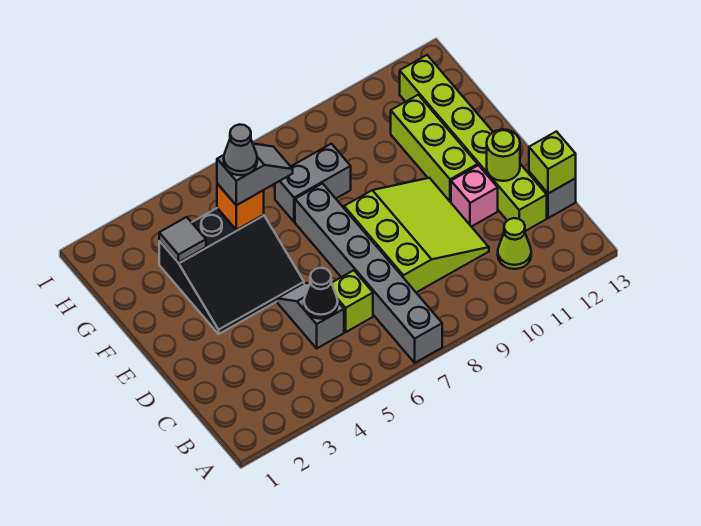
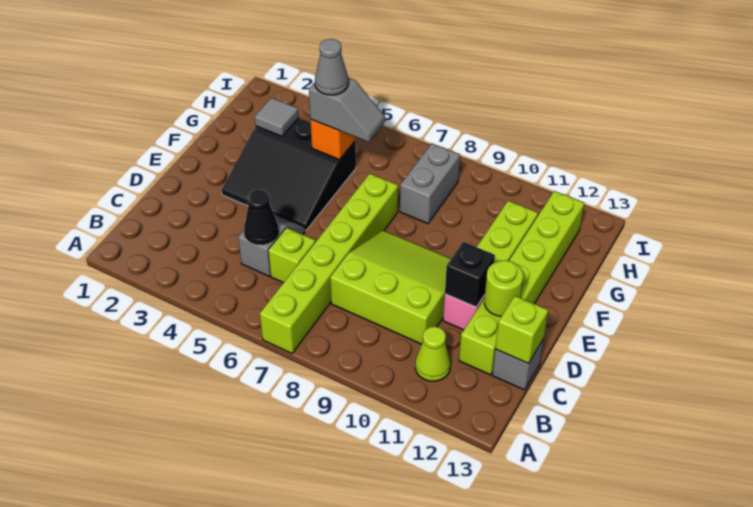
grey 1x6 brick [295,184,442,363] -> lime 1x6 brick [260,174,398,353]
lime 3x3 slope [344,178,489,292] -> lime 3x3 slope turned to [330,230,451,344]
none -> black 1x1 brick [445,242,495,307]
grey 1x2 brick [275,144,351,222] -> grey 1x2 brick turned to [400,144,460,224]

